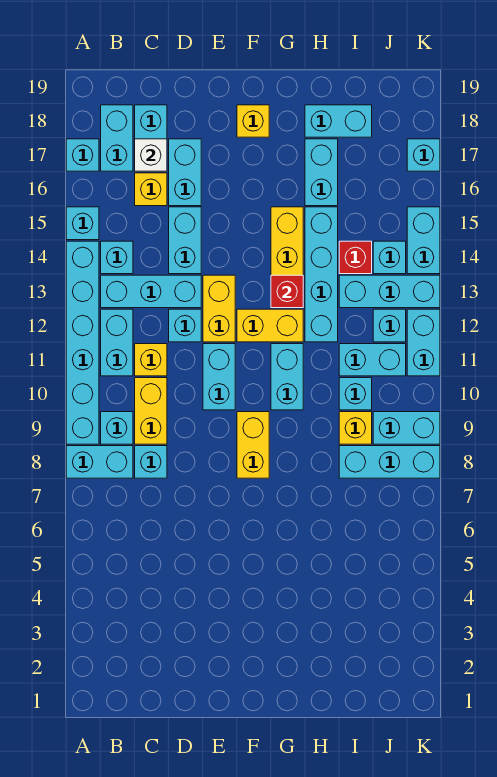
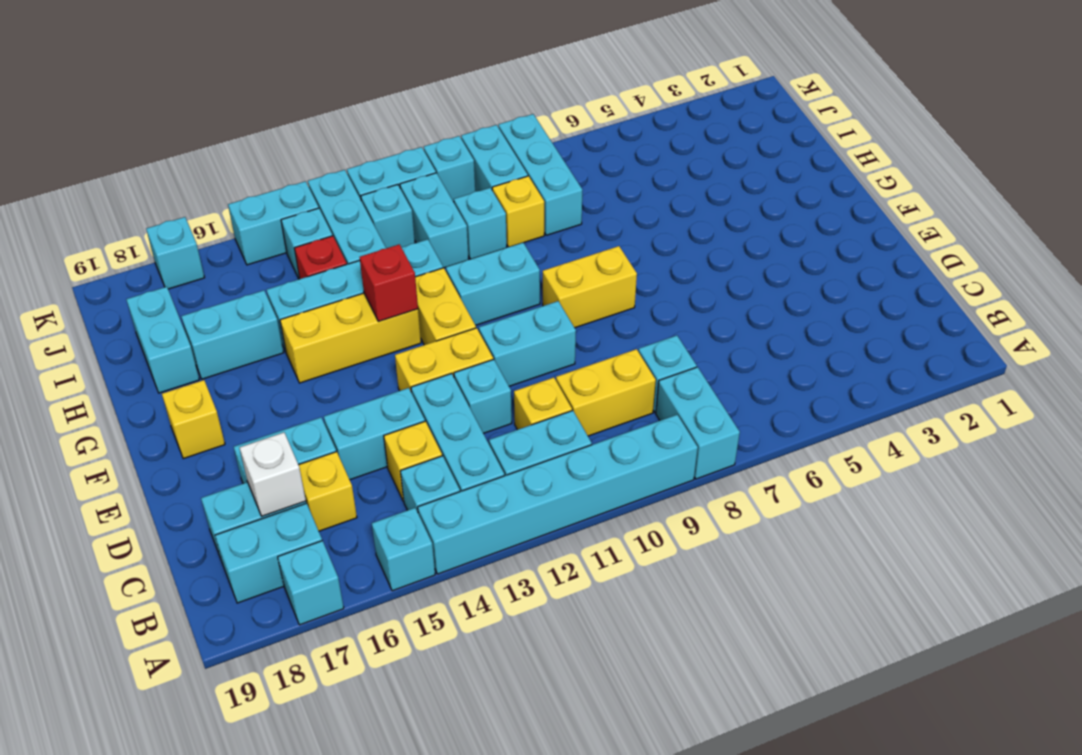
cyan 1x1 brick [101,412,133,444] -> cyan 1x1 brick moved to [424,136,475,202]
none -> yellow 1x1 brick [384,421,442,501]

